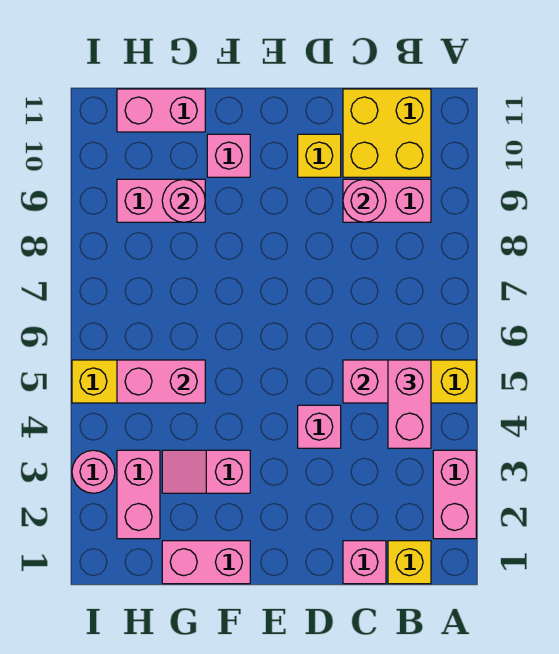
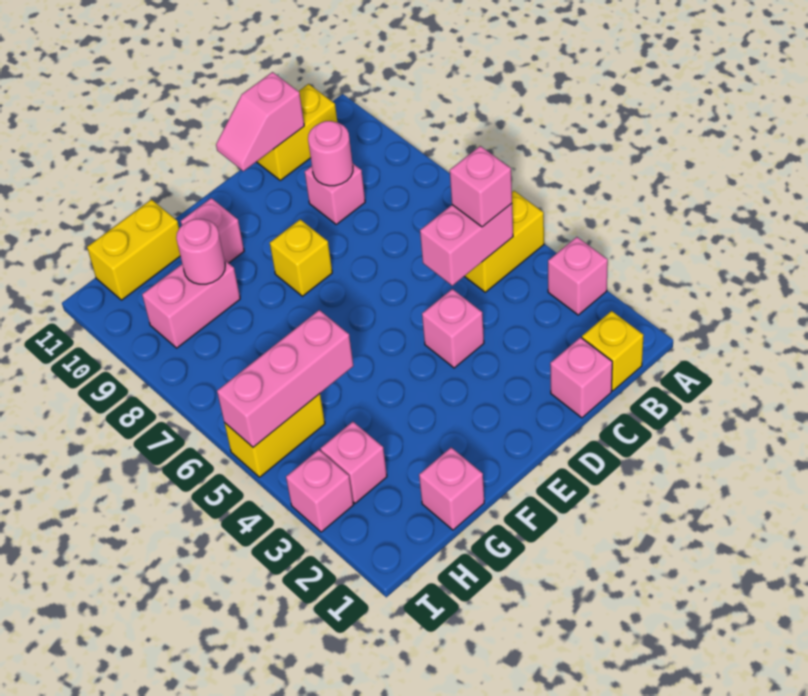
pink 1x2 brick [433,450,476,539] -> pink 1x1 brick [548,237,608,315]
pink 1x2 brick [388,360,431,448] -> pink 1x1 brick [450,146,512,227]
pink 1x2 brick [343,179,431,222] -> pink 1x1 brick [305,164,365,224]
yellow 2x2 brick [343,89,431,177] -> yellow 1x2 brick [257,84,337,180]
yellow 1x1 brick [298,134,341,177] -> yellow 1x1 brick moved to [270,219,332,296]
pink 1x2 brick [162,541,250,584] -> pink 1x1 brick [419,448,484,530]
pink 1x2 slope [162,450,250,493] -> pink 1x2 slope moved to [216,72,304,171]
pink 1x2 brick [117,360,205,403] -> pink 1x3 brick [217,310,353,447]
pink 1x2 brick [117,89,205,132] -> yellow 1x2 brick [87,199,180,300]
pink 1x2 brick [117,450,160,539] -> pink 1x1 brick [321,422,387,503]
pink 1x1 round brick [72,450,115,493] -> pink 1x1 brick [286,450,354,532]

